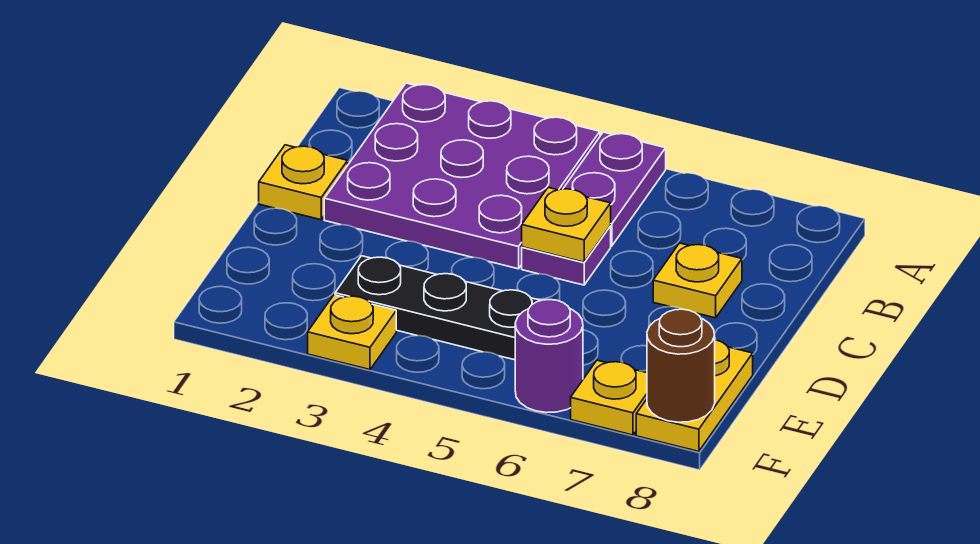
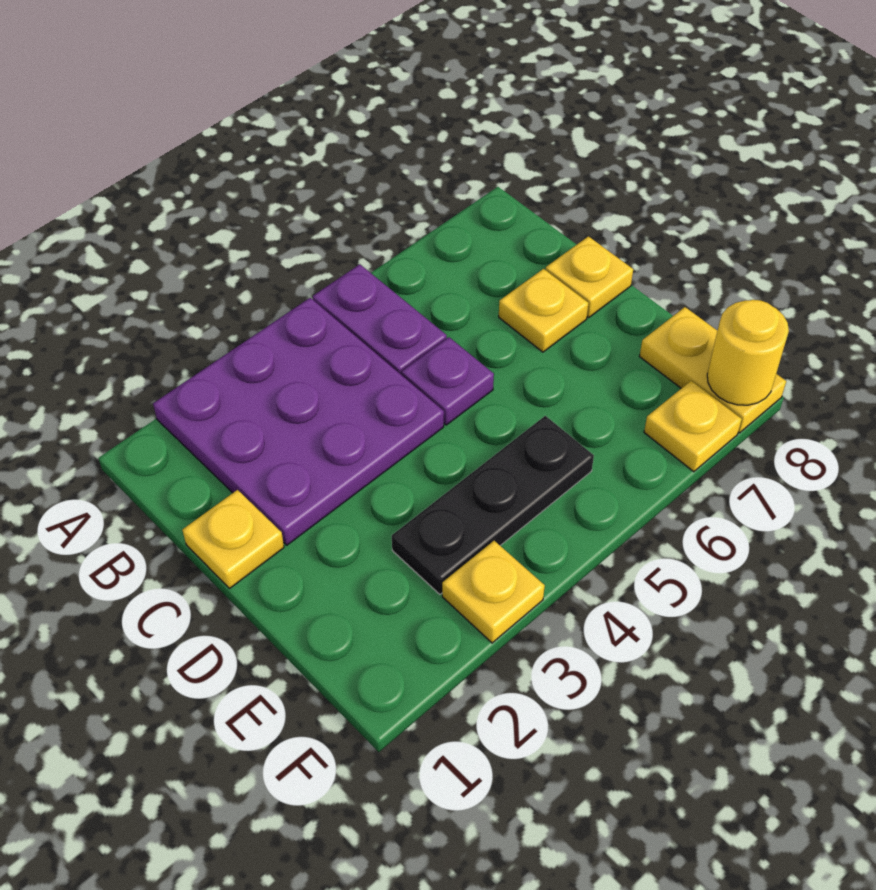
yellow 1x1 plate [522,187,611,262] -> yellow 1x1 plate moved to [546,236,633,318]
purple 1x1 round brick [515,300,583,413] -> none
brown 1x1 round brick [647,309,715,422] -> yellow 1x1 round brick [707,300,789,405]

